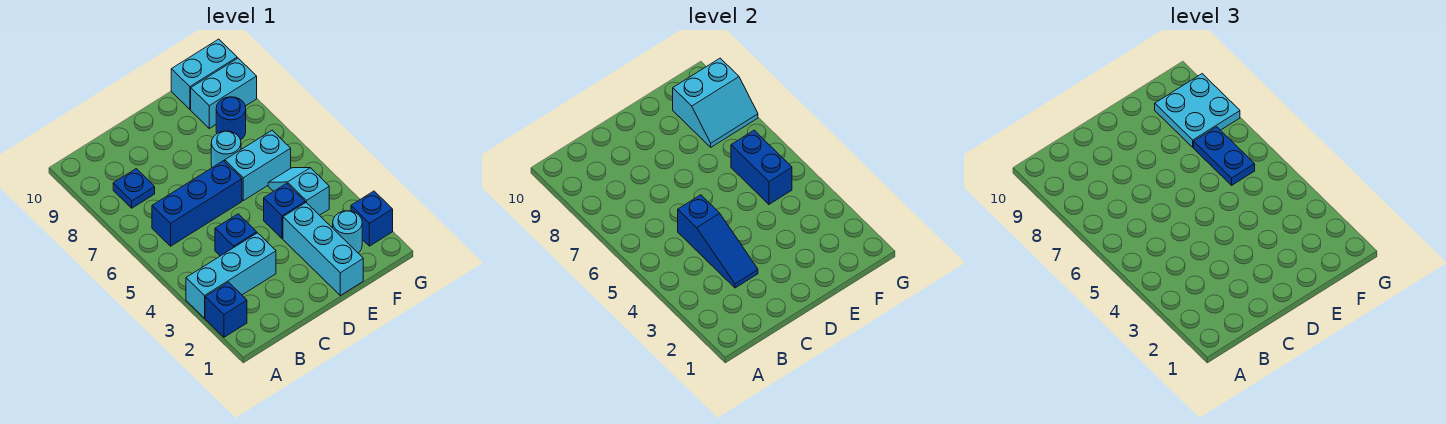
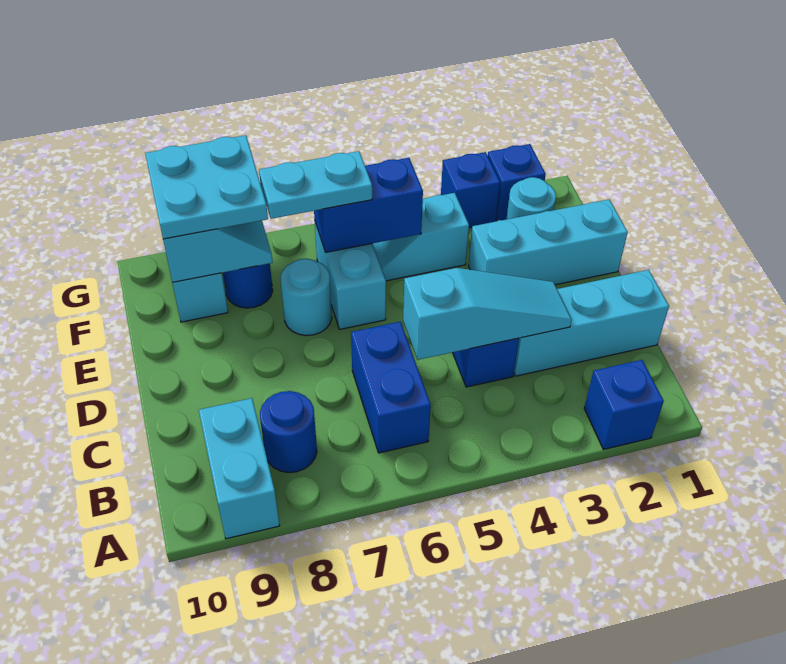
cyan 1x3 brick [186,233,276,318] -> cyan 1x3 brick turned to [514,270,669,376]
blue 1x3 brick [152,161,242,246] -> blue 1x2 brick [351,322,431,453]
blue 1x1 plate [113,169,155,208] -> blue 1x1 round brick [260,391,317,473]
blue 1x3 slope [678,195,758,288] -> cyan 1x3 slope [403,268,572,360]
blue 1x1 brick [264,183,305,239] -> blue 1x1 brick moved to [441,152,500,228]
blue 1x2 plate [1194,127,1255,185] -> cyan 1x2 plate [259,151,372,219]
cyan 1x2 brick [171,39,237,109] -> cyan 1x2 brick moved to [199,398,280,539]

